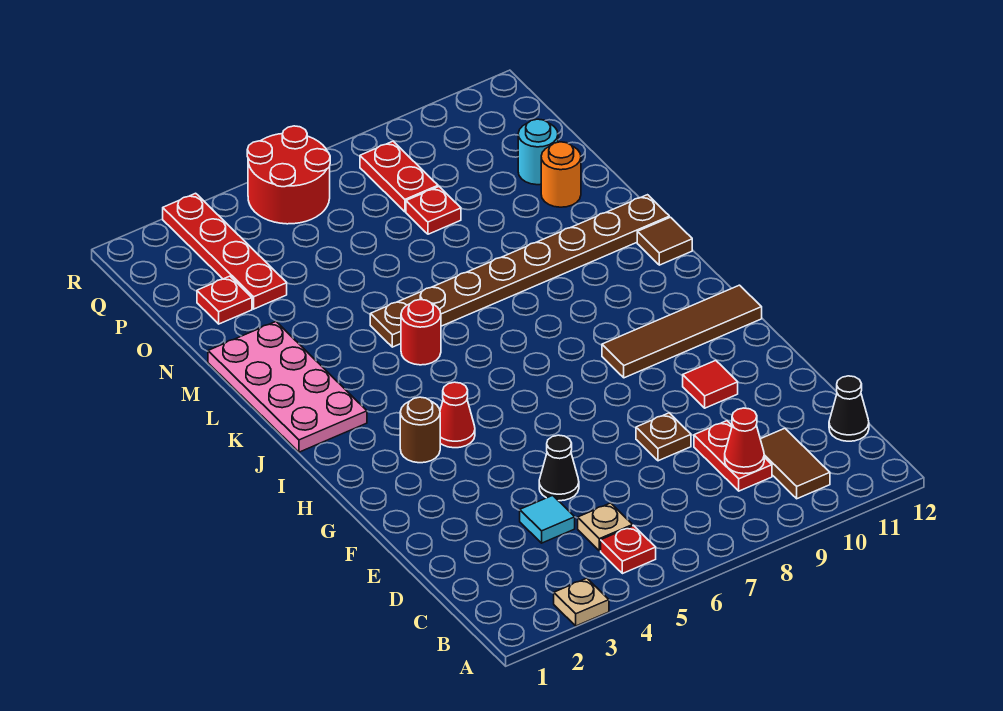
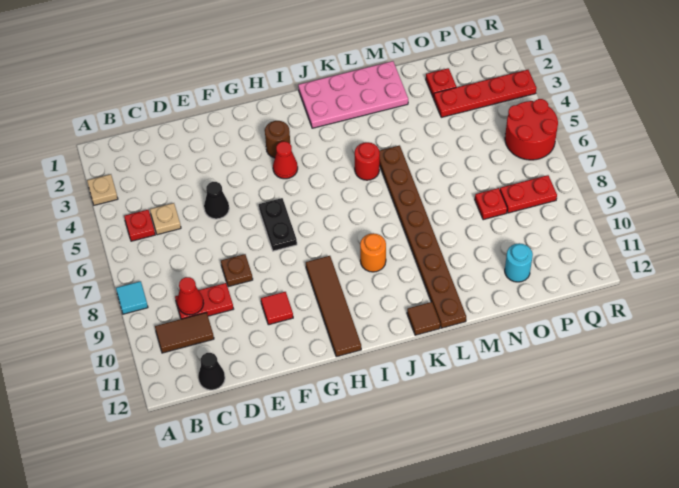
cyan 1x1 tile [520,495,575,543] -> cyan 1x1 tile moved to [116,281,148,314]
none -> black 1x2 plate [259,198,297,251]
orange 1x1 round brick [541,142,581,207] -> orange 1x1 round brick moved to [360,233,386,272]

